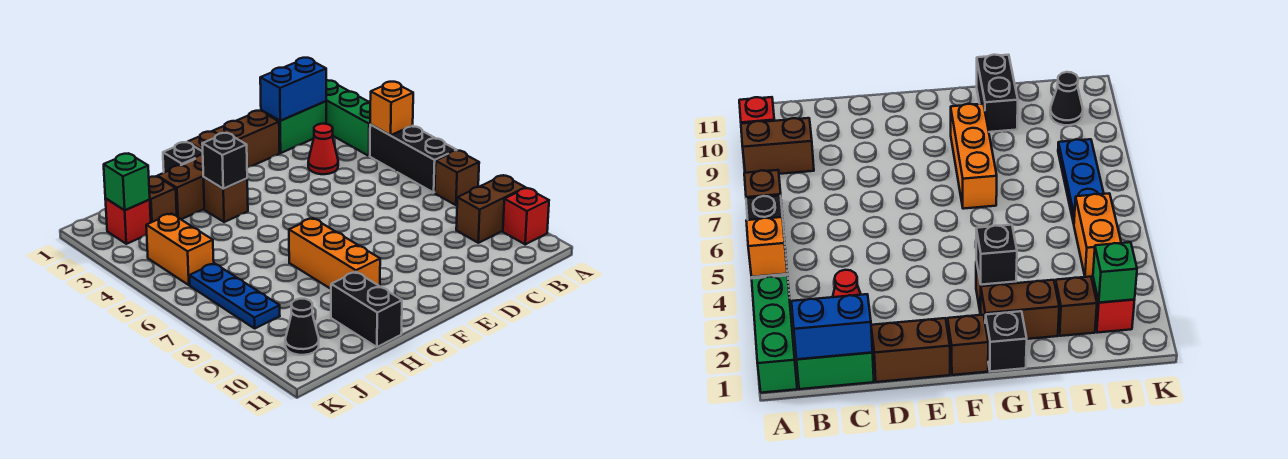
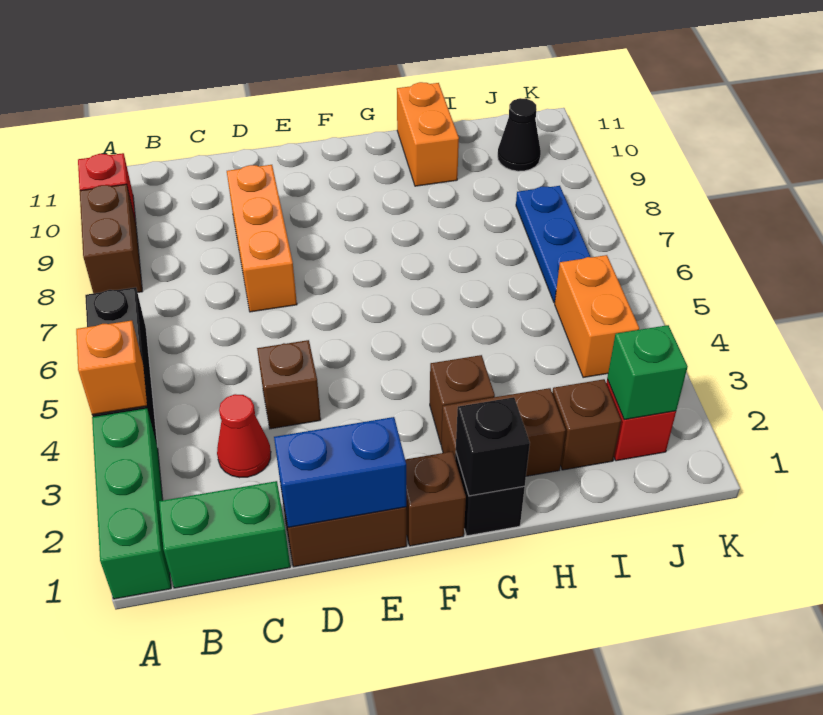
brown 1x1 brick [435,151,479,205] -> brown 1x1 brick moved to [257,340,321,429]
brown 1x2 brick [456,175,525,243] -> brown 1x2 brick turned to [80,184,142,293]
blue 1x2 brick [260,58,326,121] -> blue 1x2 brick moved to [274,417,406,527]
black 1x1 brick [202,133,247,189] -> black 1x1 brick moved to [456,397,530,496]
orange 1x3 brick [289,218,380,289] -> orange 1x3 brick moved to [227,165,297,312]
black 1x2 brick [331,272,402,347] -> orange 1x2 brick [397,82,459,186]

